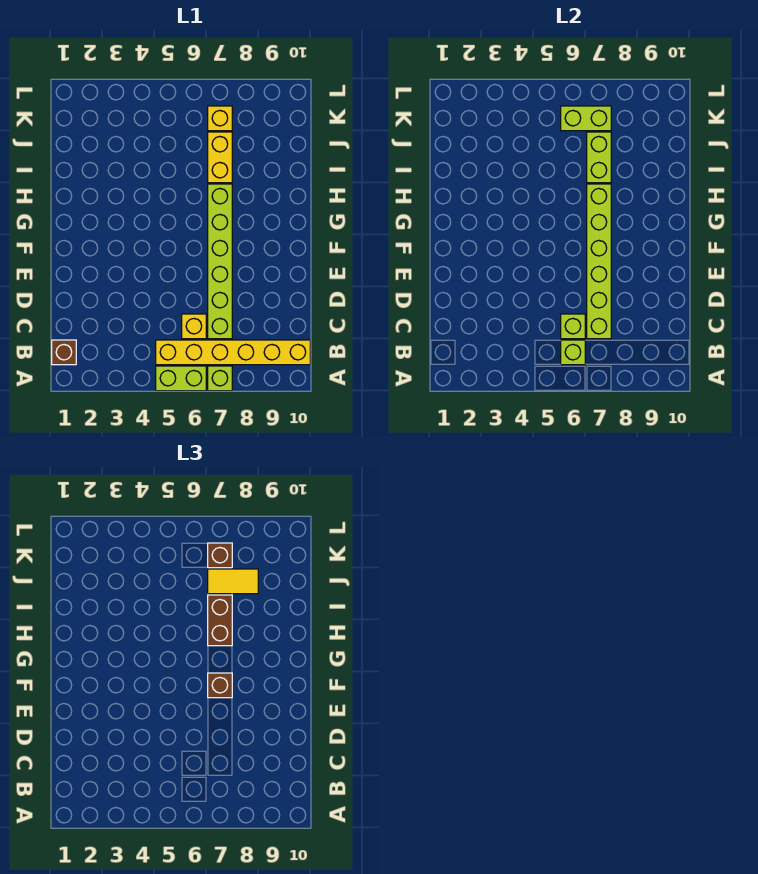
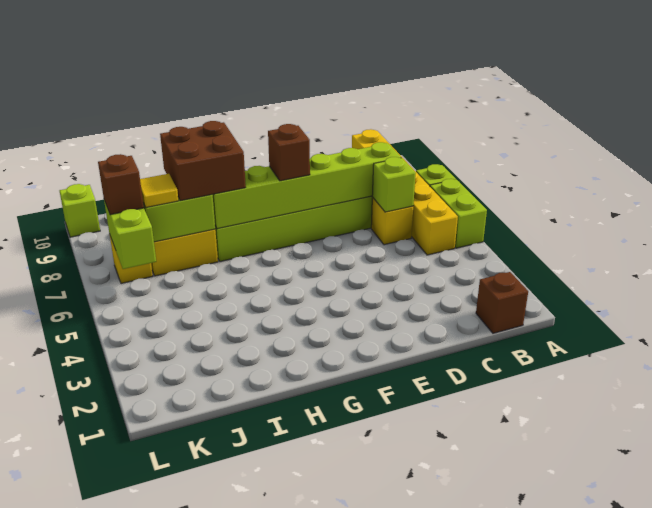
lime 1x1 brick [561,340,585,365] -> lime 1x1 brick moved to [60,184,100,237]
brown 1x2 brick [208,595,232,646] -> brown 2x2 brick [160,121,246,201]
yellow 1x2 tile [208,569,258,594] -> yellow 1x1 tile [140,174,179,208]

